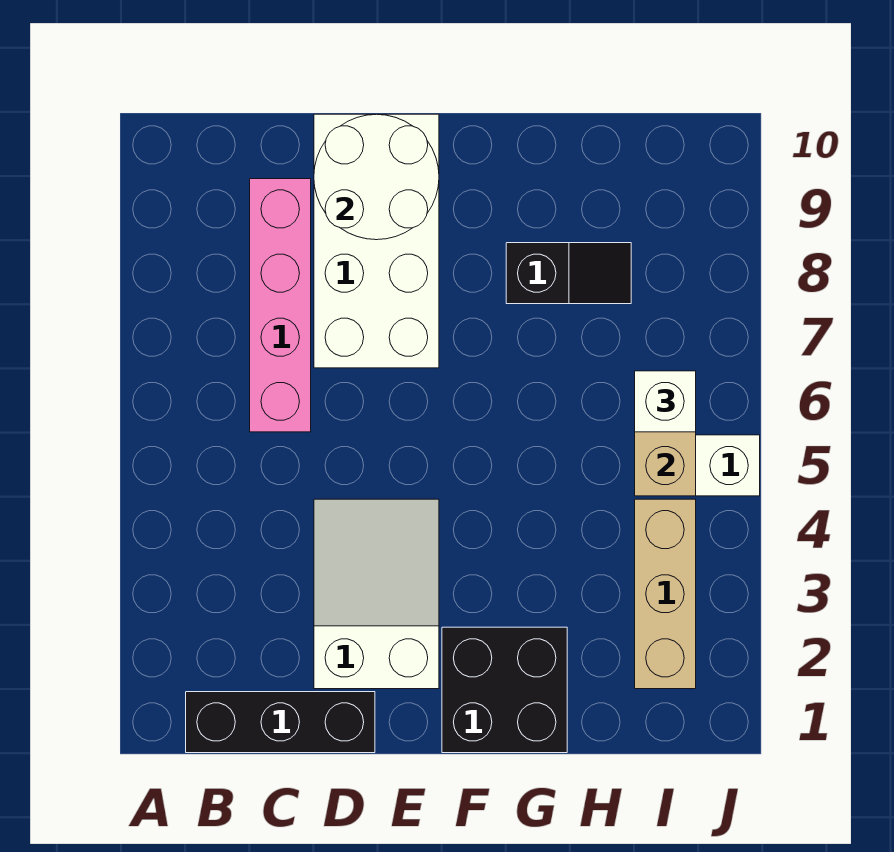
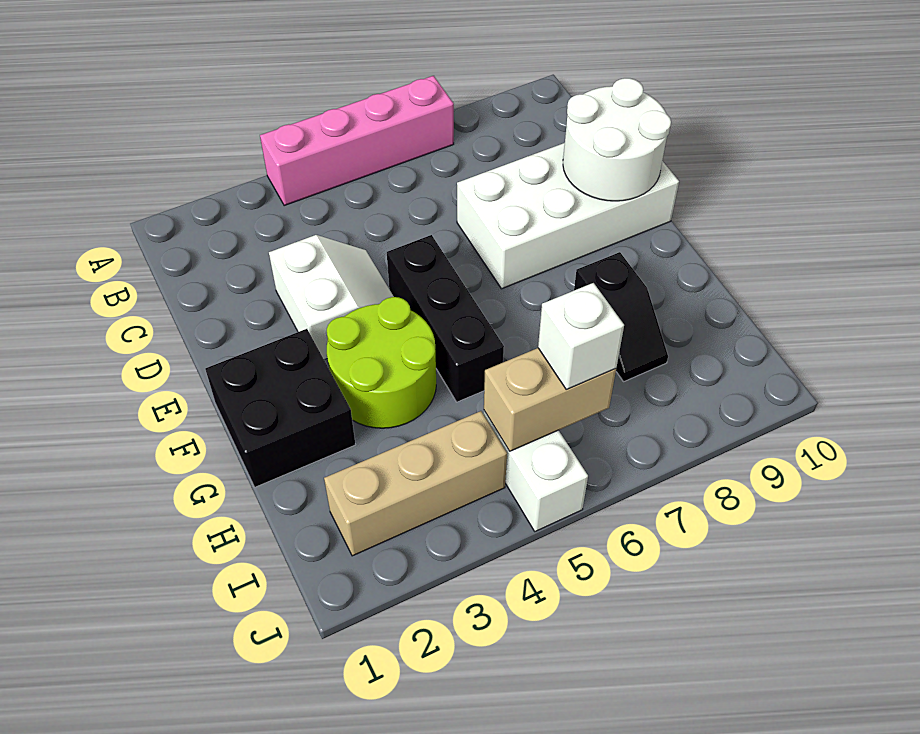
black 1x3 brick [186,692,375,753] -> black 1x3 brick moved to [387,235,504,402]
pink 1x4 brick [250,179,311,432] -> pink 1x4 brick moved to [260,76,454,206]
white 2x3 slope [314,499,439,689] -> white 2x2 slope [269,235,394,360]
none -> lime 2x2 round brick [327,297,436,428]

